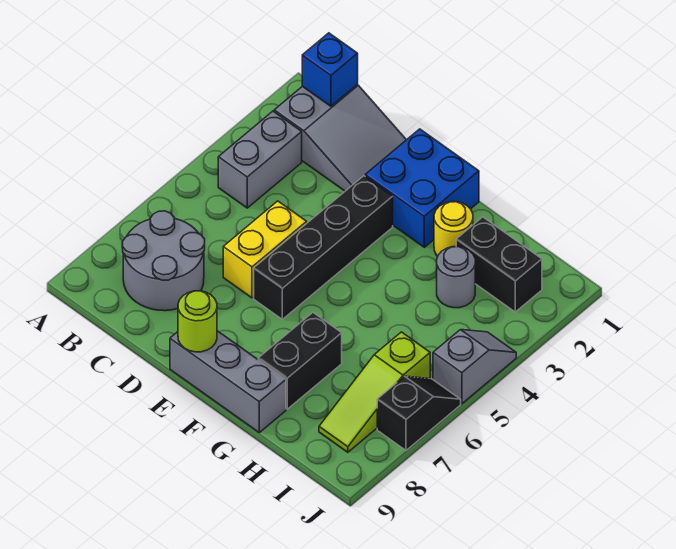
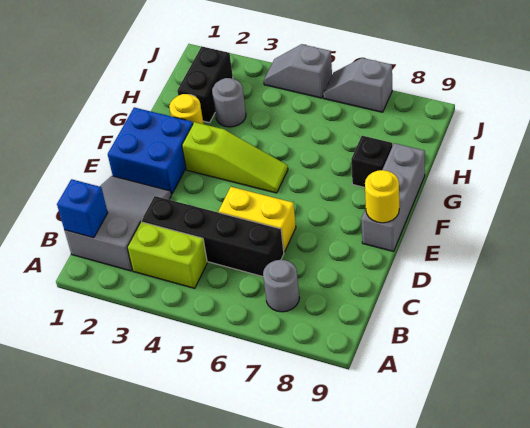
grey 1x2 brick [218,111,302,208] -> lime 1x2 brick [127,222,207,288]
grey 2x2 round brick [122,211,205,311] -> grey 1x1 round brick [263,260,299,312]
black 1x4 brick [254,176,393,319] -> black 1x4 brick moved to [142,196,284,276]
lime 1x1 round brick [178,291,217,352] -> yellow 1x1 round brick [365,170,399,223]
black 1x2 brick [258,313,342,409] -> black 1x1 brick [351,136,392,187]
lime 1x3 slope [319,332,430,452] -> lime 1x3 slope moved to [182,122,288,193]
black 1x2 slope [377,376,461,450] -> grey 1x2 slope [323,58,392,112]

